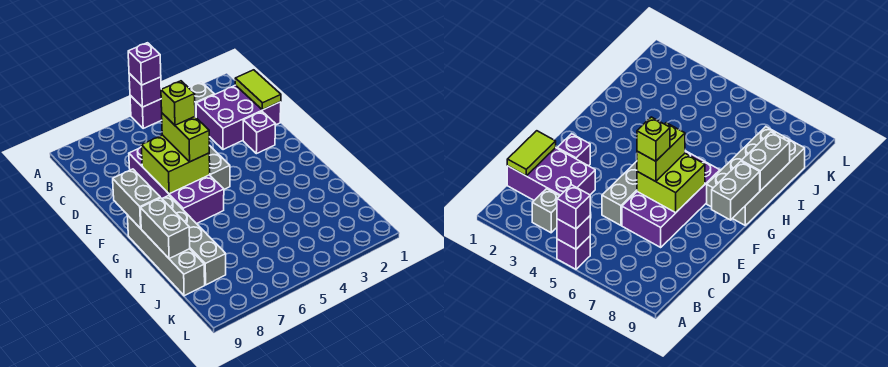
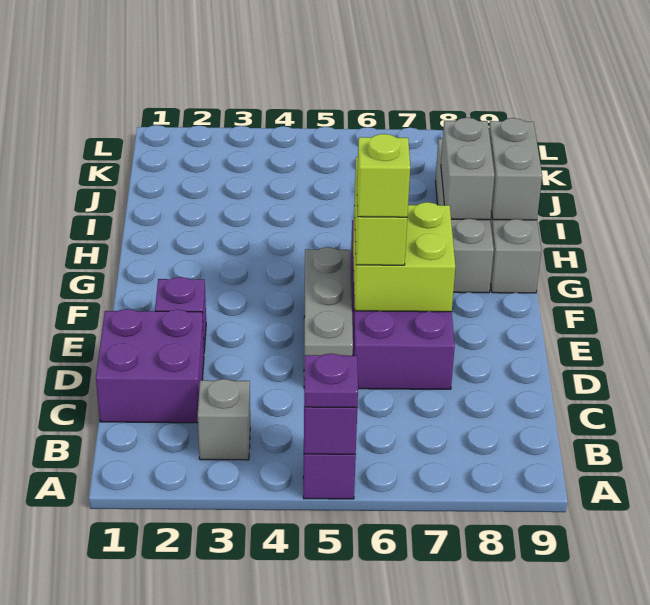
purple 1x1 brick [128,43,161,85] -> purple 1x1 plate [304,353,358,408]
purple 2x3 brick [196,85,281,150] -> purple 2x2 brick [96,309,204,423]
lime 1x2 tile [235,70,281,110] -> none
grey 1x2 brick [113,169,160,229] -> grey 1x2 brick moved to [441,118,495,220]

